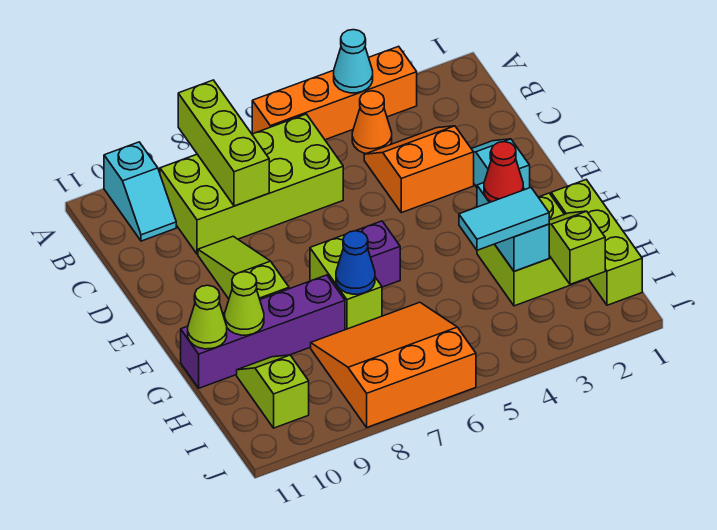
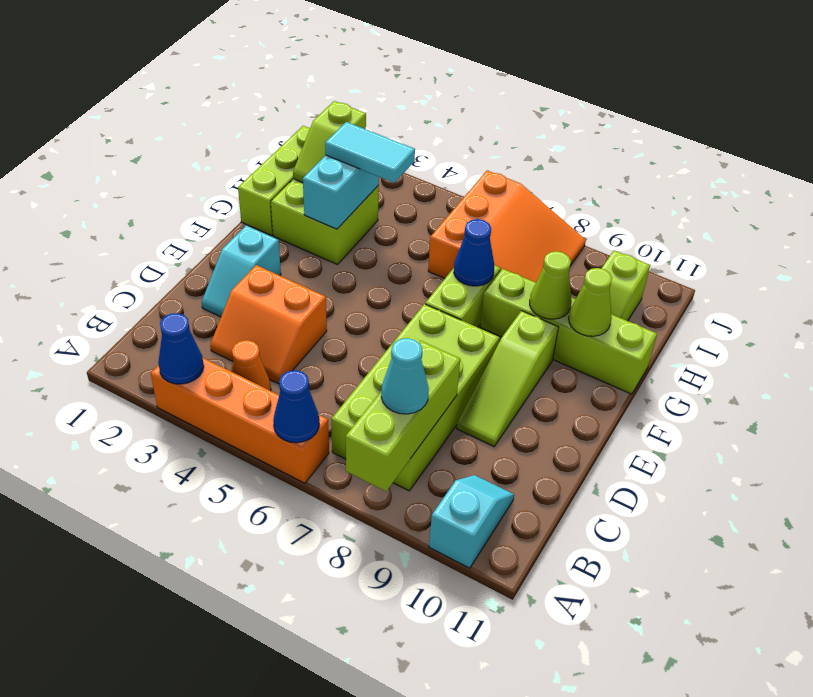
none -> blue 1x1 cone [158,313,204,384]
cyan 1x1 cone [334,30,373,93] -> cyan 1x1 cone moved to [381,338,429,414]
none -> blue 1x1 cone [273,370,319,443]
lime 2x4 brick [160,114,343,254] -> lime 2x4 brick turned to [331,304,499,491]
purple 1x1 brick [356,221,400,287] -> none
red 1x1 cone [484,142,523,202] -> none
purple 1x4 brick [181,275,345,388] -> lime 1x4 brick [480,269,657,394]
lime 1x1 cone [188,285,227,349] -> lime 1x1 cone moved to [530,251,572,319]
orange 3x3 slope [311,302,476,427] -> orange 3x3 slope turned to [428,170,586,282]

